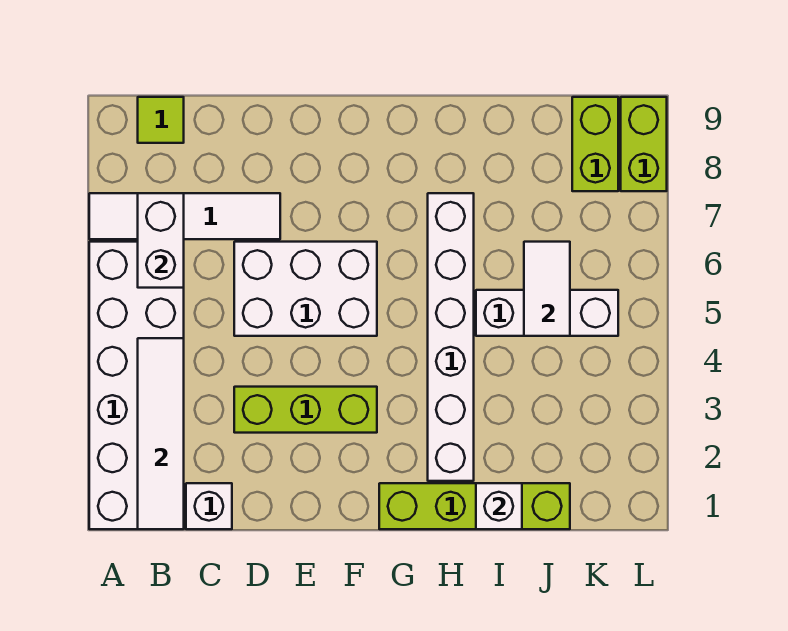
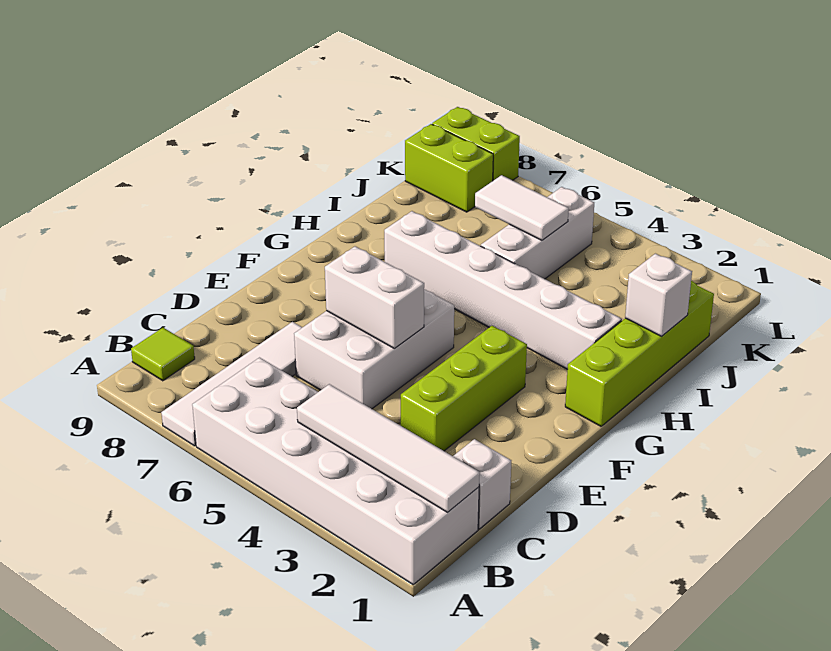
white 1x2 brick [138,193,184,288] -> white 1x2 brick moved to [325,246,424,348]

